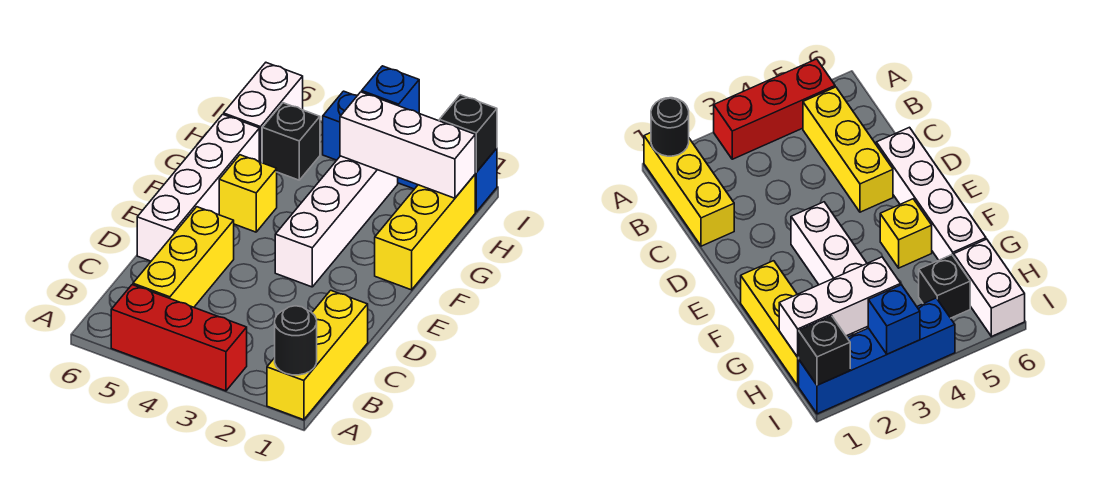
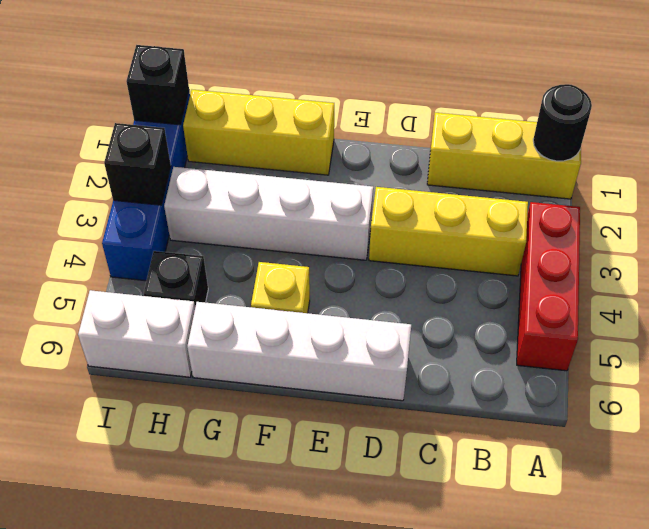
yellow 1x3 brick [133,207,234,307] -> yellow 1x3 brick moved to [369,187,528,276]
white 1x3 brick [340,92,475,198] -> none
blue 1x1 brick [362,66,419,113] -> black 1x1 brick [104,123,171,205]

